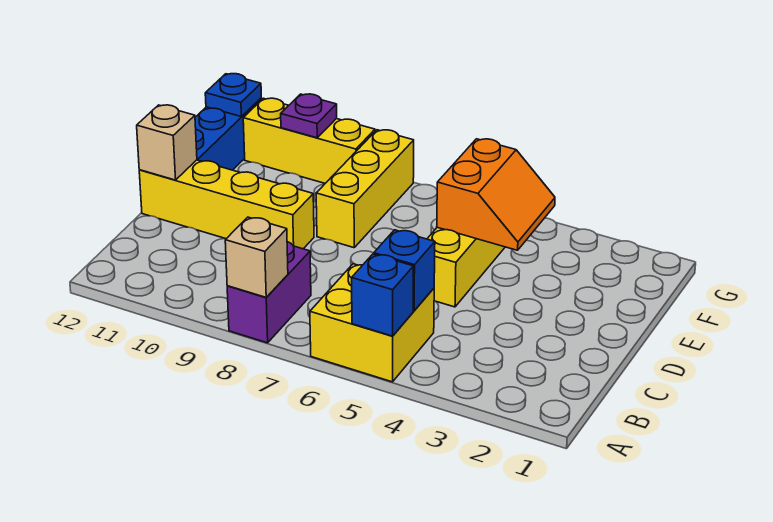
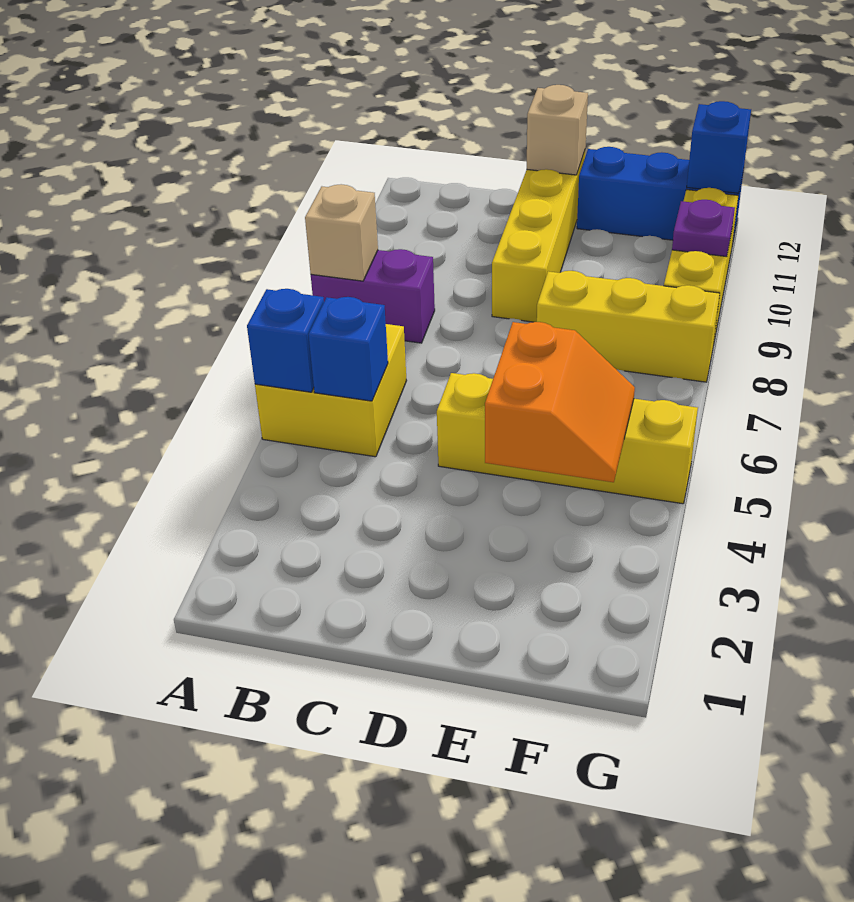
orange 2x2 slope [437,139,555,250] -> orange 2x2 slope turned to [485,322,635,482]
blue 1x1 plate [205,74,261,116] -> blue 1x1 brick [687,101,751,193]

